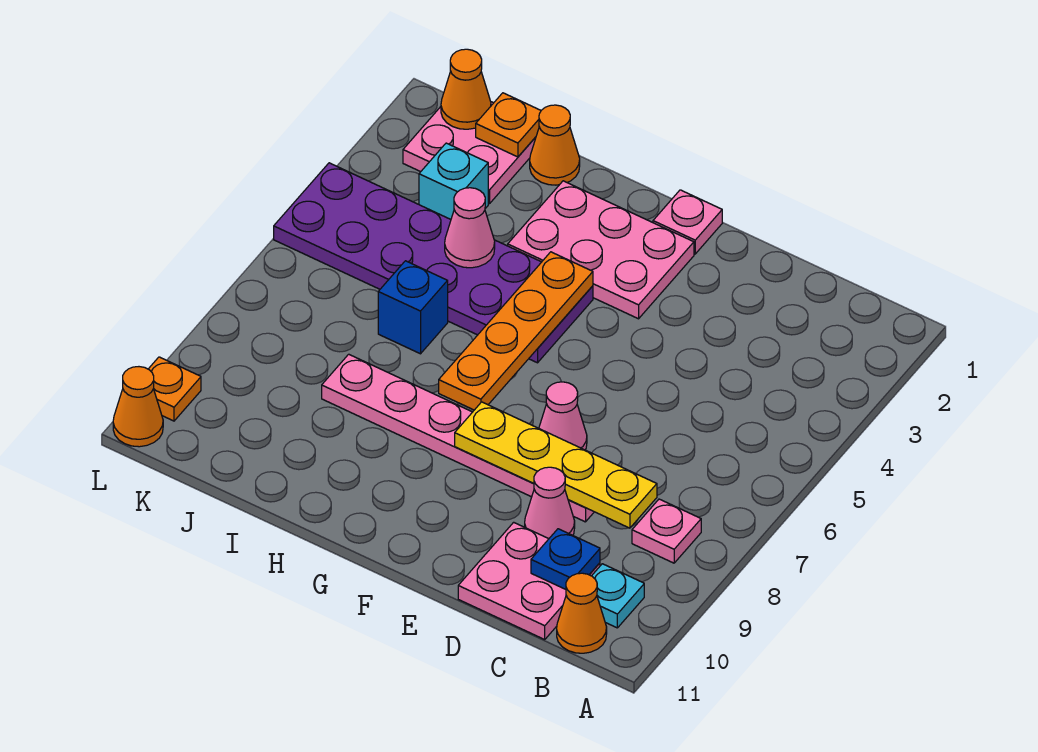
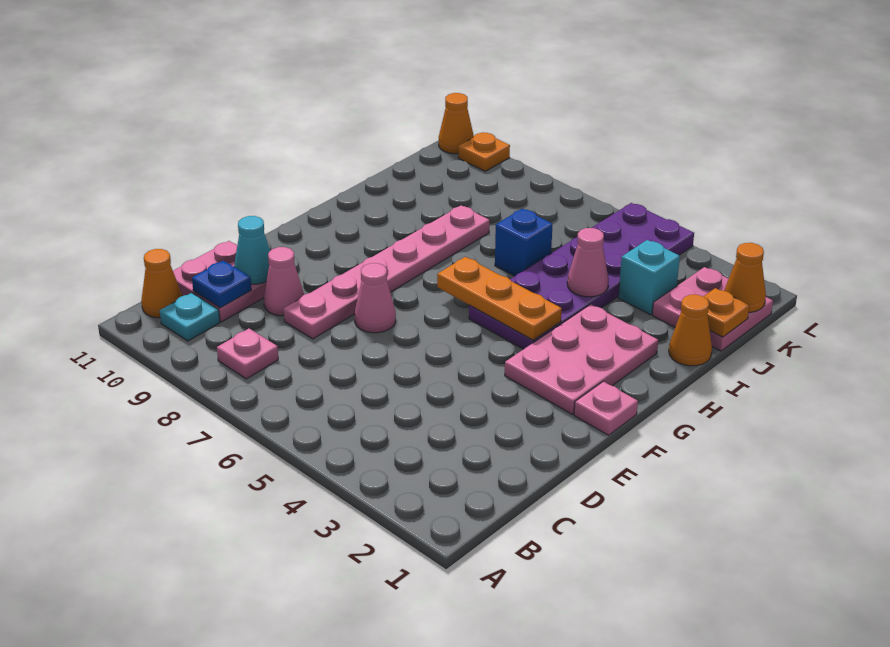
yellow 1x4 plate [455,402,657,528] -> none
none -> cyan 1x1 cone [234,216,270,284]
orange 1x4 plate [439,252,593,410] -> orange 1x3 plate [437,257,562,340]

